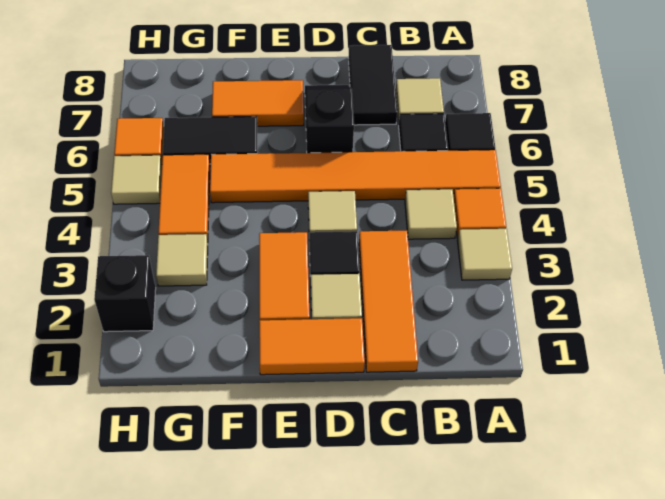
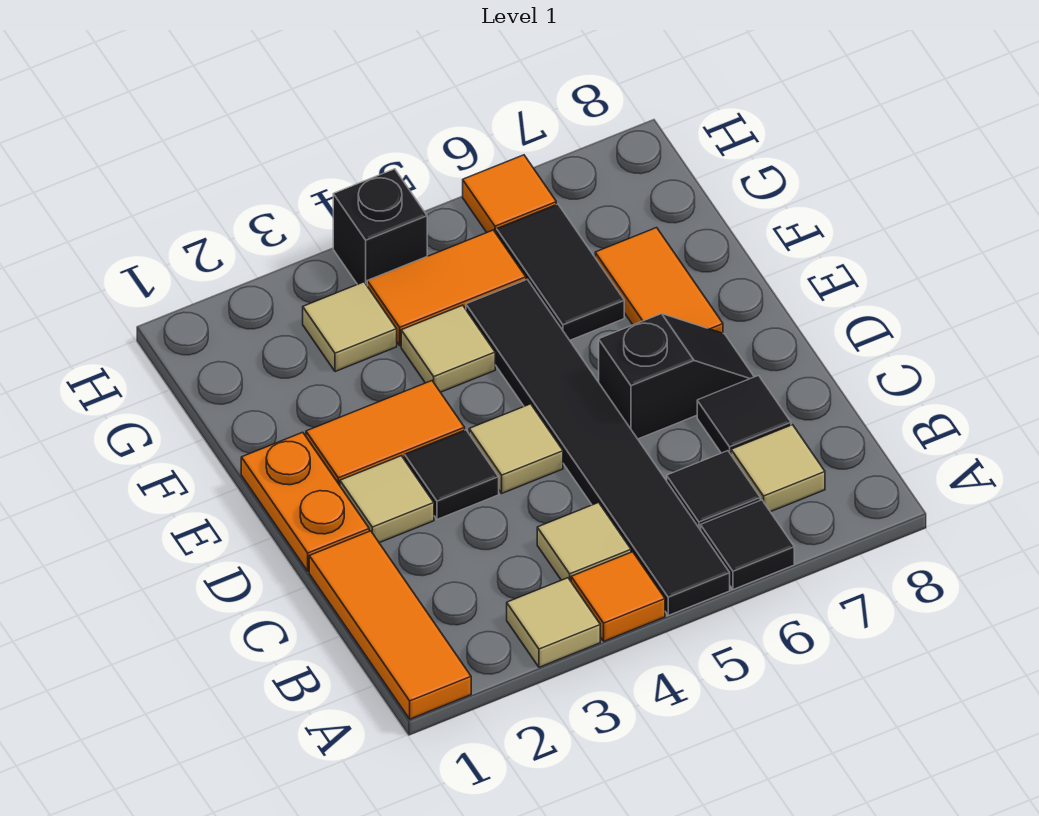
orange 1x6 tile [210,150,501,203] -> black 1x6 tile [466,279,730,615]
orange 1x3 tile [359,230,418,372] -> orange 1x3 tile turned to [309,531,471,719]
black 1x2 tile [348,45,397,125] -> black 1x1 tile [697,375,791,454]
orange 1x2 tile [259,318,365,375] -> orange 1x2 plate [241,432,369,571]
black 1x1 brick [94,255,156,332] -> black 1x1 brick moved to [333,169,427,285]
tan 1x1 tile [111,155,162,204] -> tan 1x1 tile moved to [401,305,495,392]

